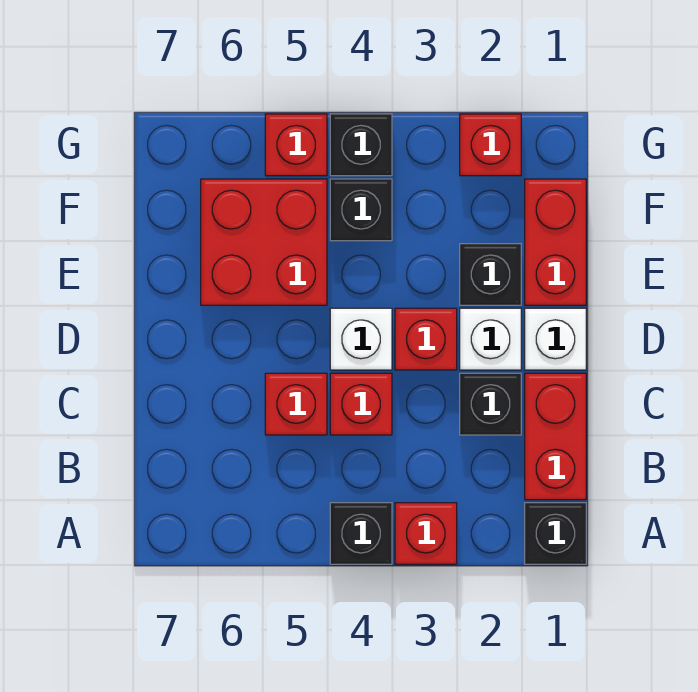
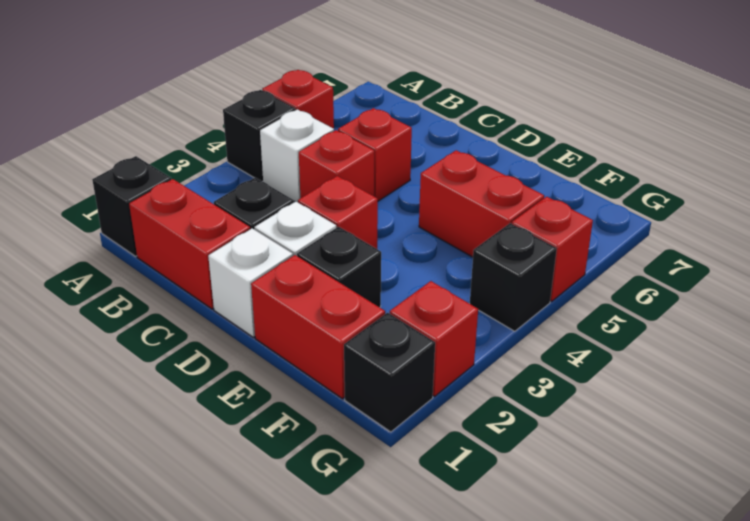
red 1x1 brick [395,503,457,564] -> red 1x1 brick moved to [262,70,334,129]
white 1x1 brick [330,308,392,370] -> white 1x1 brick moved to [260,109,334,202]
red 2x2 brick [201,179,327,305] -> red 1x2 brick [419,150,544,257]
black 1x1 brick [330,179,392,241] -> black 1x1 brick moved to [344,313,435,432]

